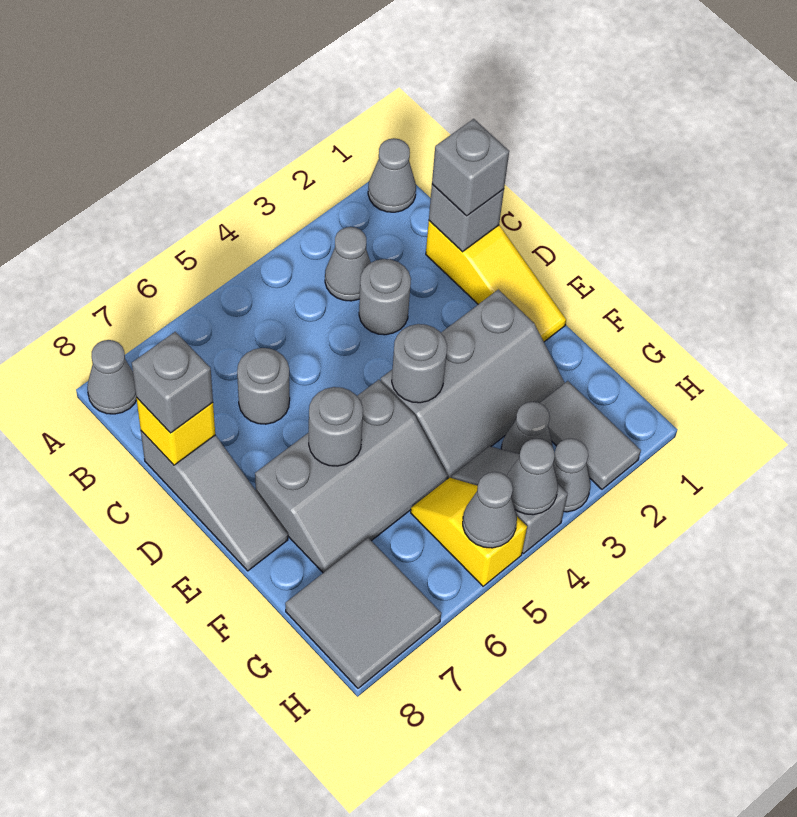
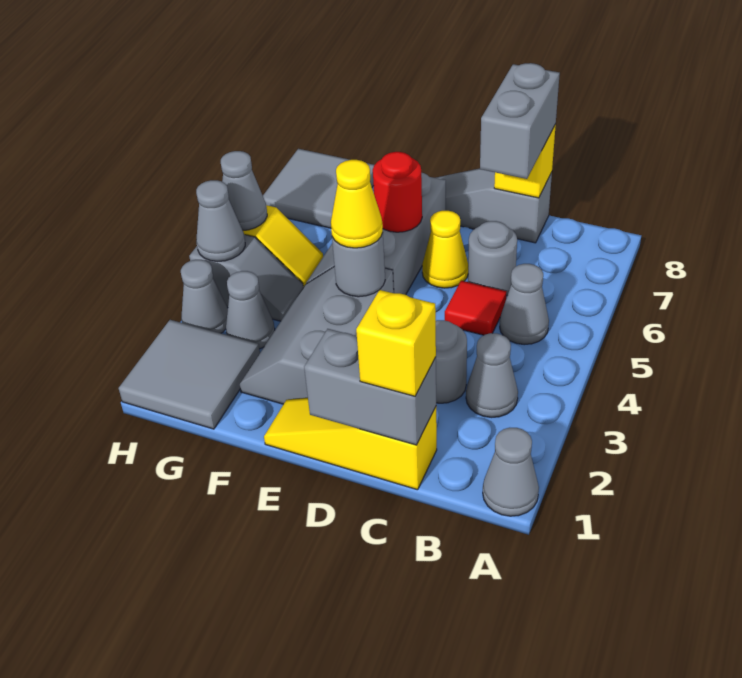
grey 1x1 cone [87,340,137,414] -> grey 1x1 cone moved to [500,264,549,345]
grey 1x1 brick [429,184,504,252] -> grey 1x2 brick [304,329,436,445]
grey 1x1 brick [432,119,509,216] -> yellow 1x1 brick [356,290,436,396]
none -> red 1x1 tile [445,281,506,335]
grey 1x1 brick [132,332,213,433] -> grey 1x2 brick [480,63,560,179]
none -> yellow 1x1 cone [422,211,468,288]
none -> yellow 1x1 cone [331,160,383,248]
grey 1x1 round brick [309,387,363,466] -> red 1x1 round brick [373,152,422,232]
grey 1x2 tile [540,381,641,489] -> grey 2x2 tile [119,320,260,429]

